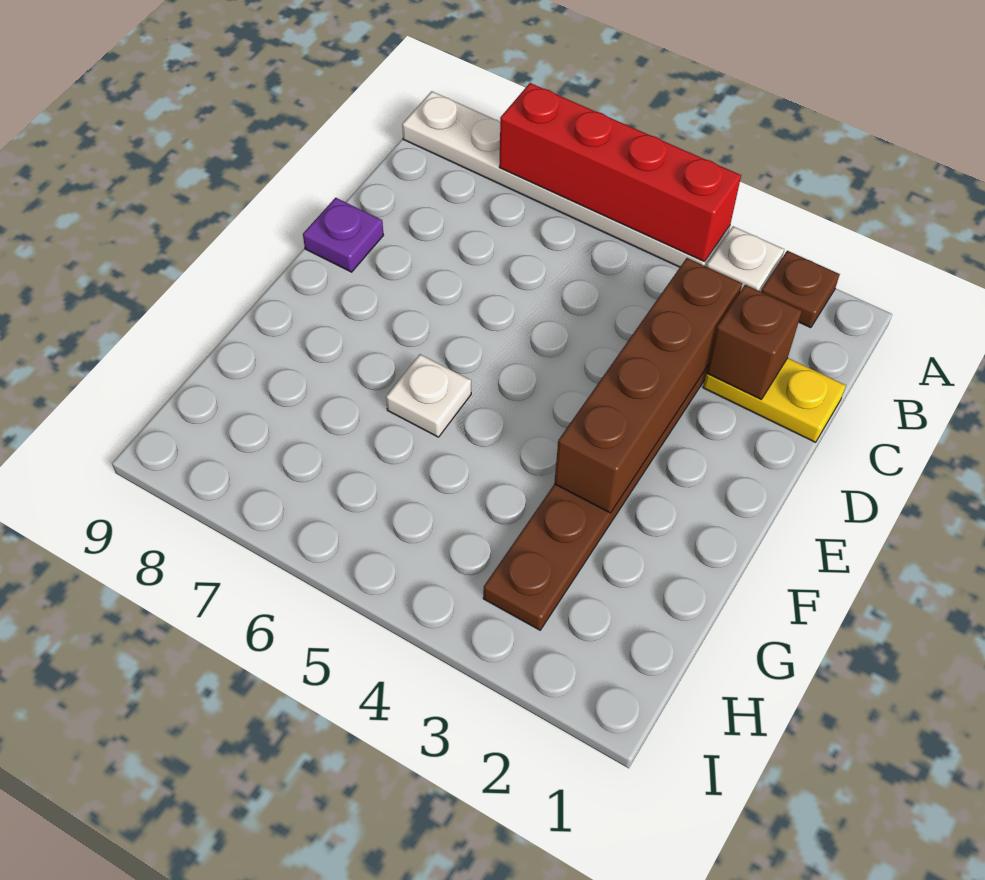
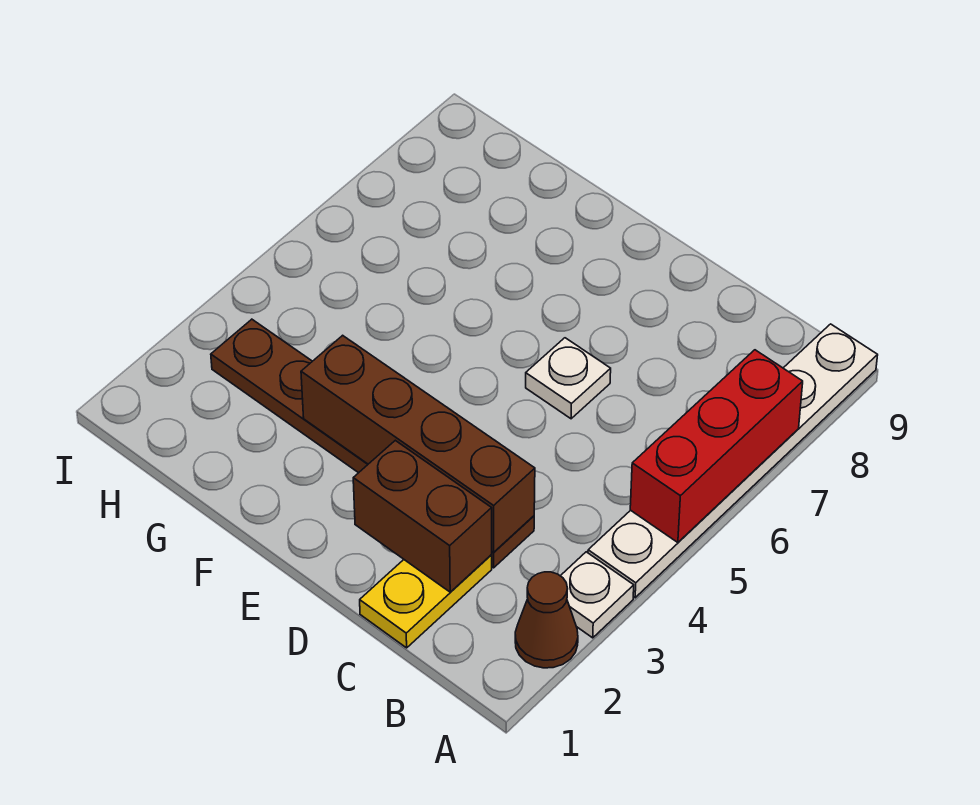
brown 1x1 plate [761,251,840,328] -> brown 1x1 cone [515,572,578,668]
red 1x4 brick [499,83,741,262] -> red 1x3 brick [630,350,803,543]
brown 1x1 brick [707,285,802,399] -> brown 1x2 brick [353,440,492,592]
purple 1x1 plate [303,198,383,272] -> none
white 1x1 plate [386,354,471,437] -> white 1x1 plate moved to [526,338,611,419]

